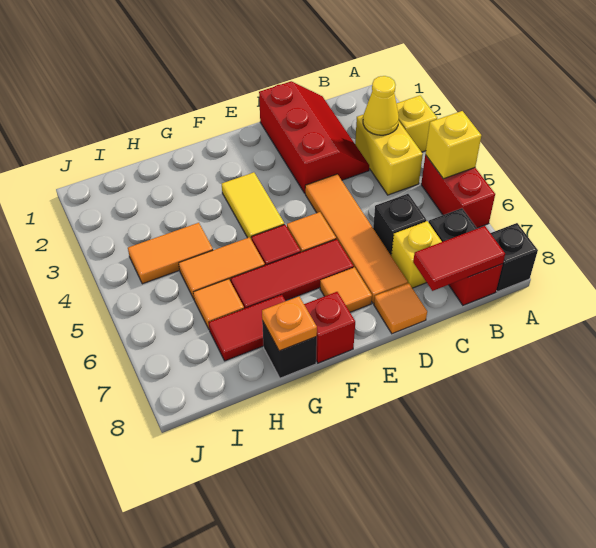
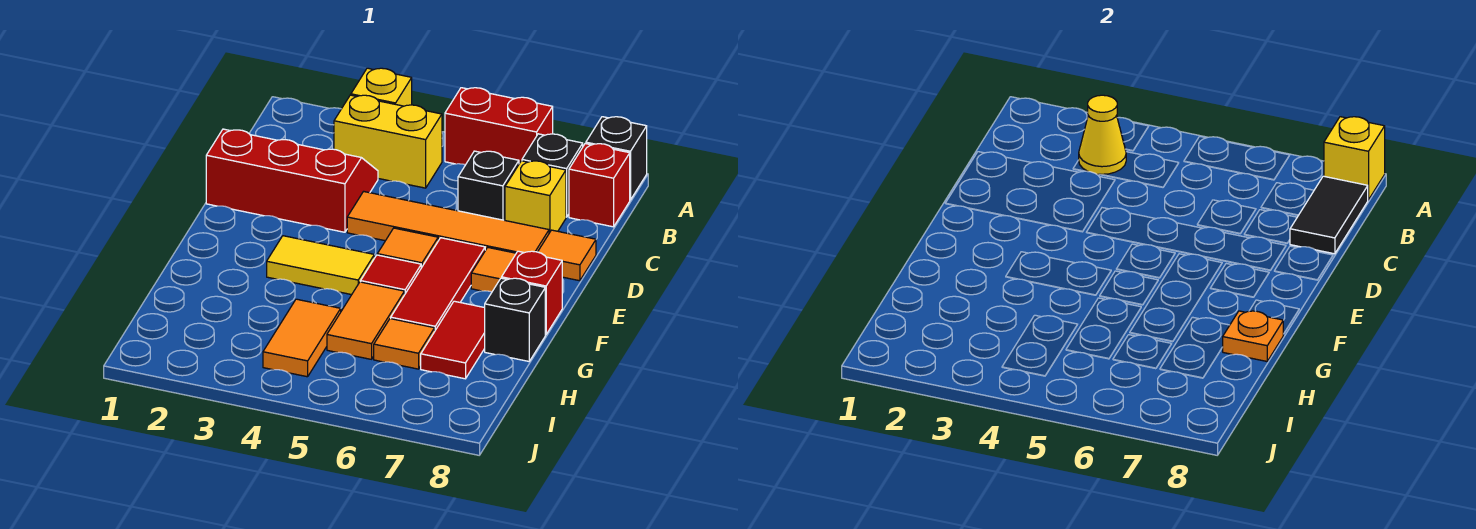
yellow 1x1 brick [425,111,481,179] -> yellow 1x1 brick moved to [1324,117,1385,200]
red 1x2 tile [413,226,505,291] -> black 1x2 tile [1290,176,1368,254]

